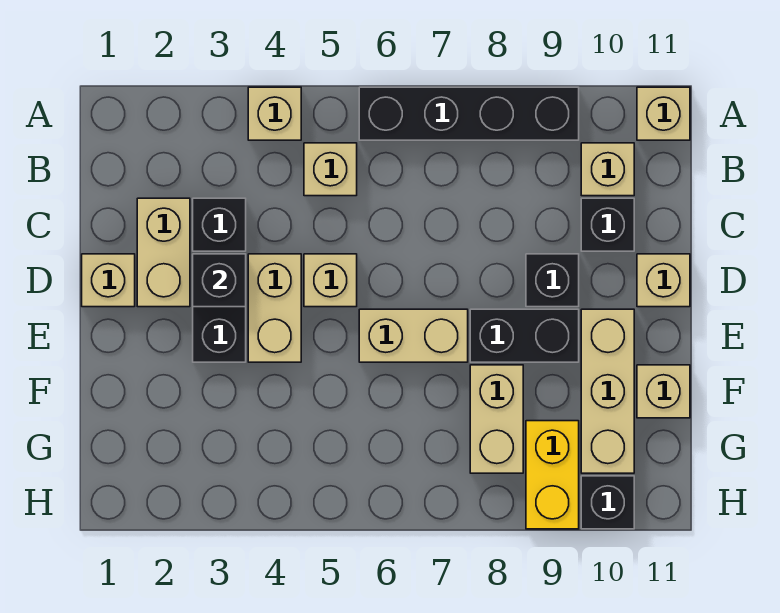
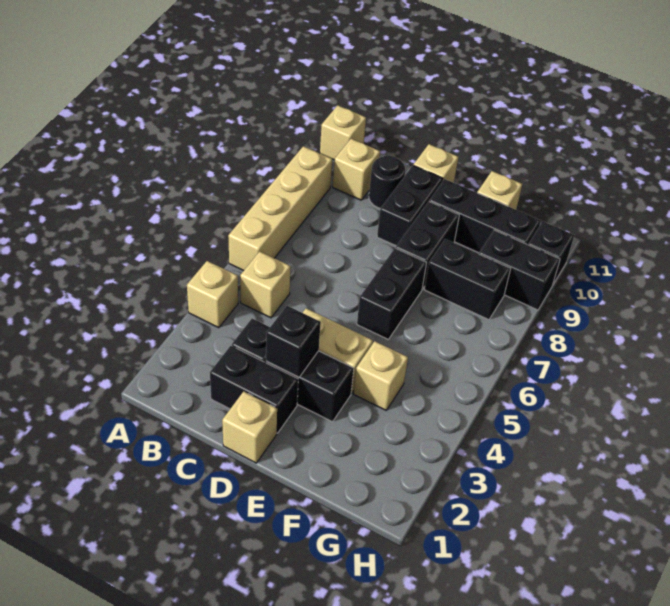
black 1x4 brick [359,87,579,140] -> tan 1x4 brick [228,146,332,271]
tan 1x2 brick [137,198,190,307] -> black 1x2 brick [210,346,298,433]
black 1x1 brick [581,198,634,251] -> black 1x1 round brick [369,155,405,208]
tan 1x1 brick [304,254,357,307] -> tan 1x1 brick moved to [354,341,408,410]
black 1x1 brick [526,254,579,307] -> black 1x2 brick [377,165,443,246]
tan 1x2 brick [359,309,468,362] -> black 1x2 brick [357,248,426,339]
tan 1x3 brick [581,309,634,473] -> black 1x3 brick [429,179,541,253]
tan 1x2 brick [470,365,523,473] -> black 1x2 brick [424,239,511,320]
yellow 1x2 brick [526,421,579,529] -> black 1x2 brick [479,230,560,310]

